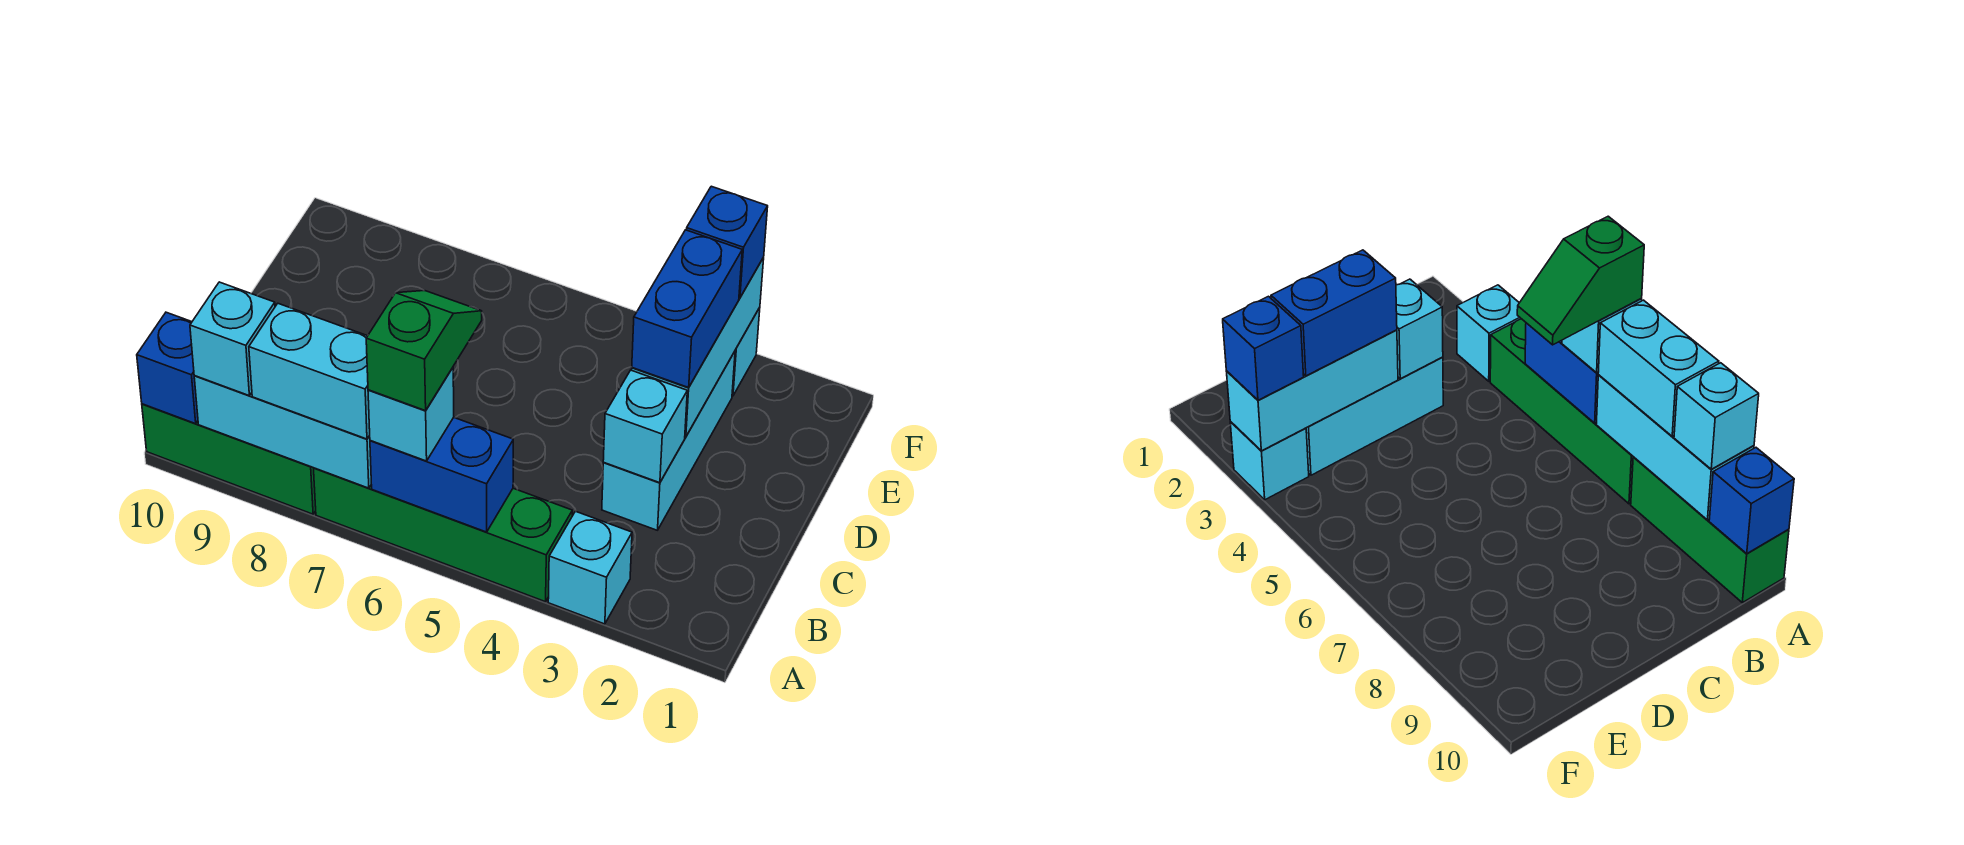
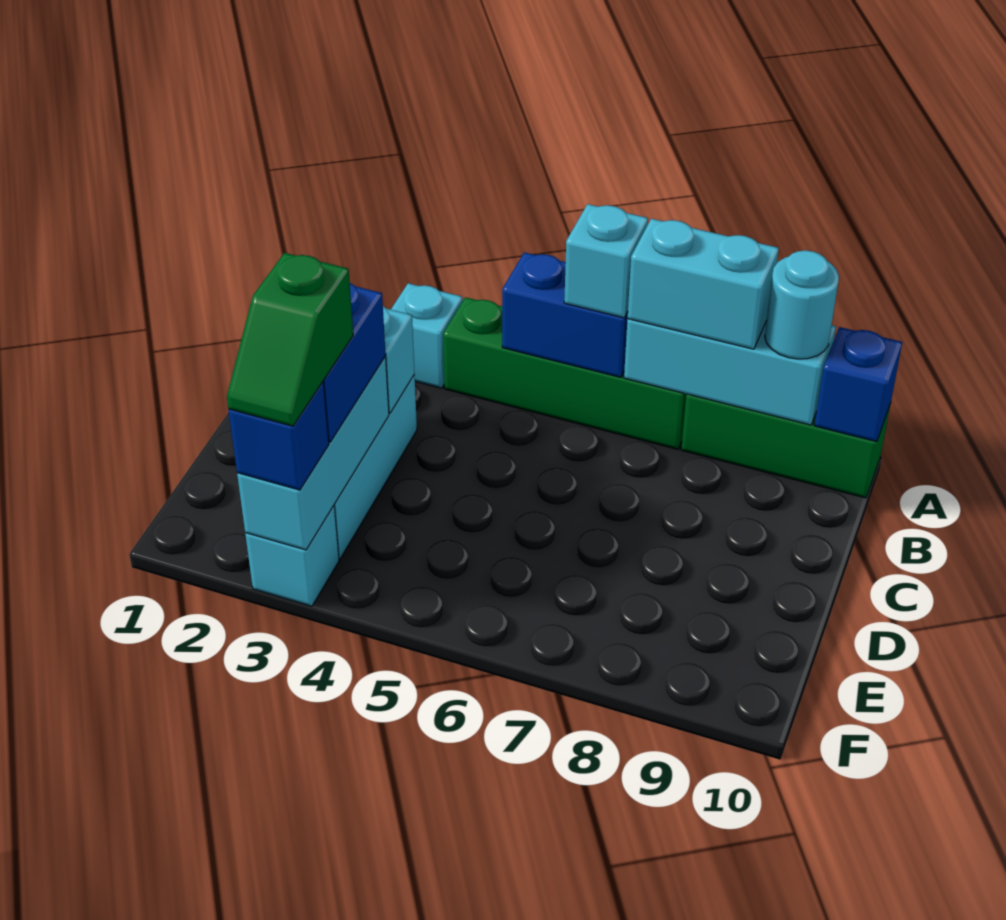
green 1x2 slope [366,291,482,411] -> green 1x2 slope moved to [227,253,353,426]
cyan 1x1 brick [190,282,275,395] -> cyan 1x1 round brick [765,250,839,359]

